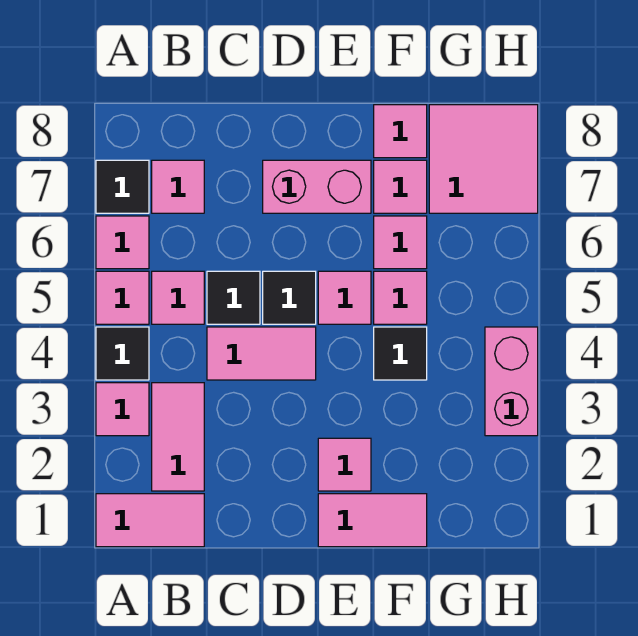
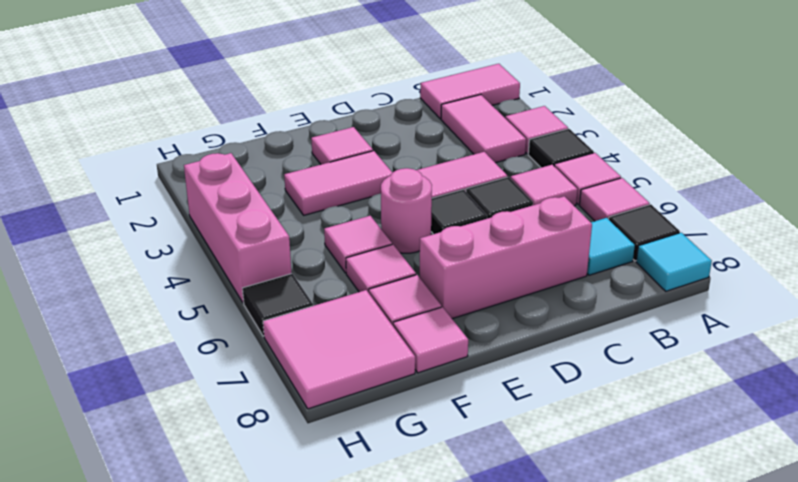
none -> cyan 1x1 tile [636,233,712,291]
pink 1x1 tile [152,160,204,213] -> cyan 1x1 tile [587,218,635,275]
pink 1x2 brick [263,160,371,213] -> pink 1x3 brick [420,196,592,319]
pink 1x2 tile [318,494,427,547] -> pink 1x2 tile moved to [284,151,392,215]
pink 1x1 tile [318,271,371,324] -> pink 1x1 round brick [381,168,432,253]
black 1x1 tile [374,327,427,380] -> black 1x1 tile moved to [243,274,313,336]
pink 1x2 brick [485,327,538,436] -> pink 1x3 brick [184,153,291,303]

